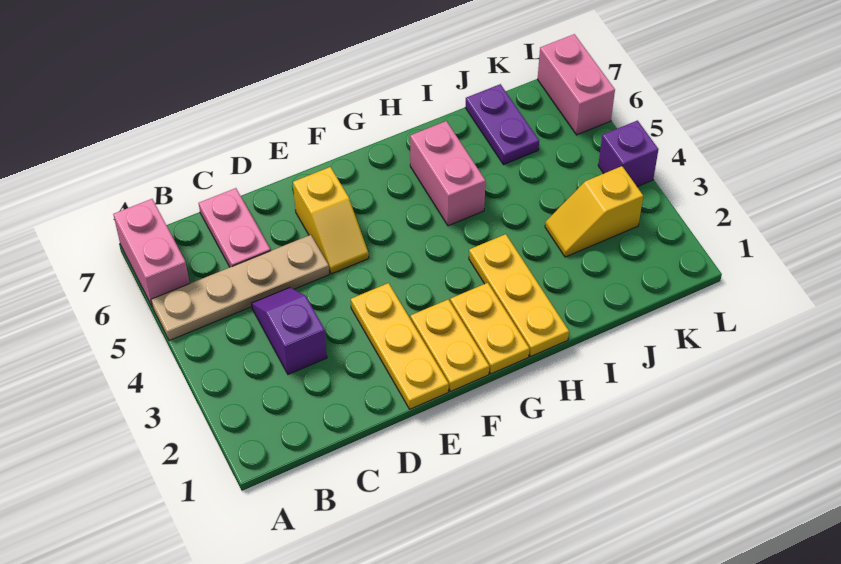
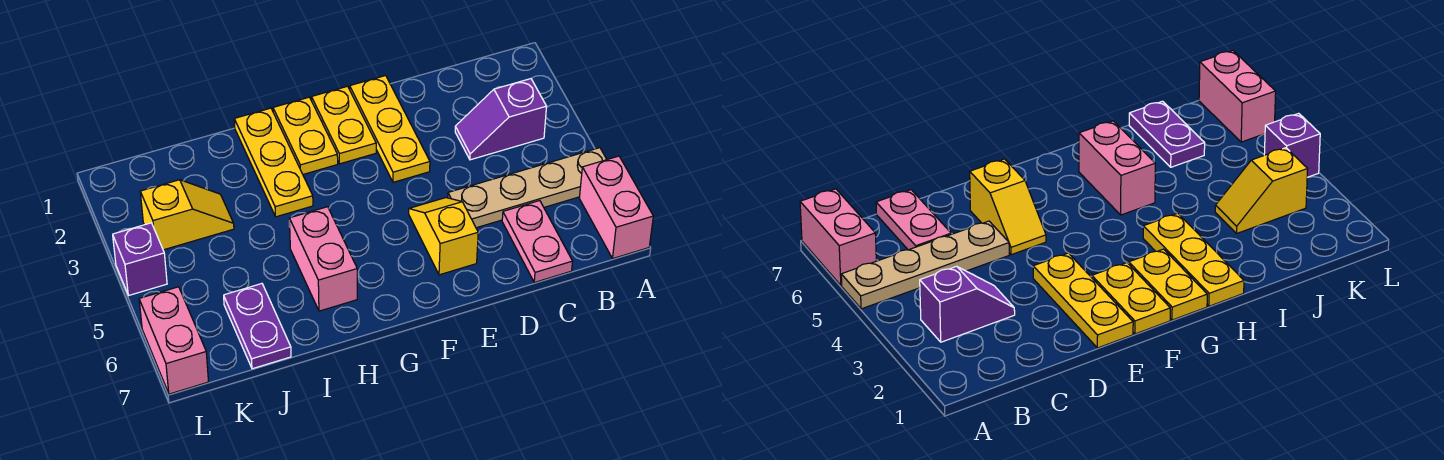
purple 1x2 slope [251,288,327,374] -> purple 1x2 slope turned to [455,79,547,160]

